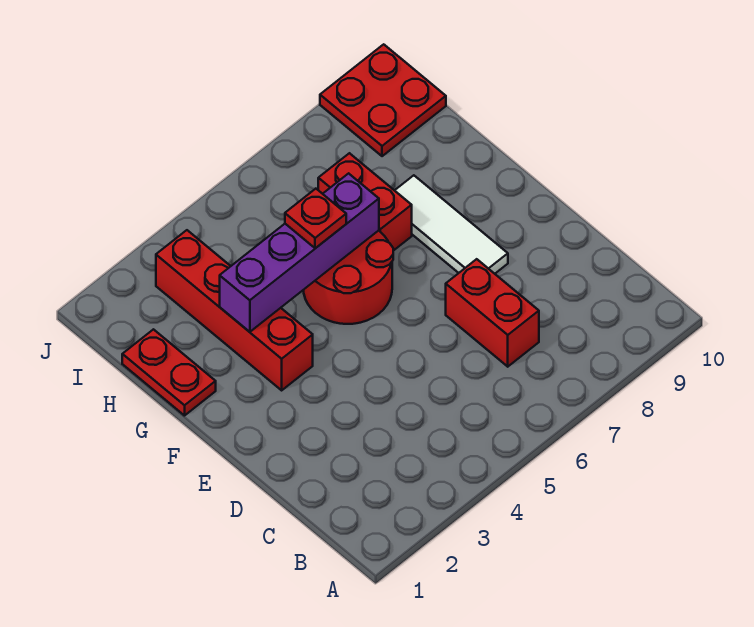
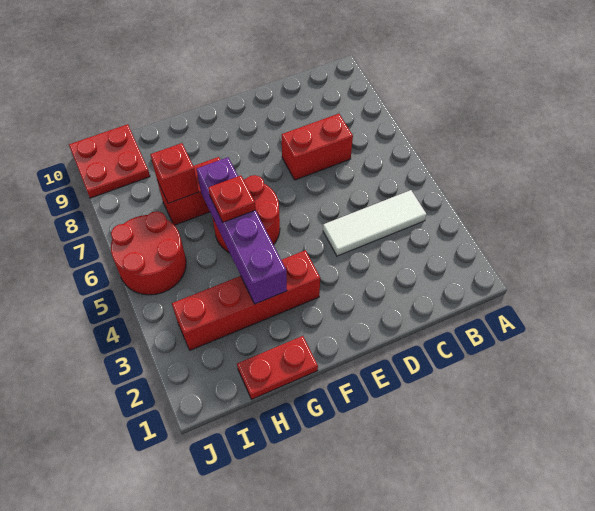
white 1x3 tile [395,175,508,274] -> white 1x3 tile moved to [323,190,426,256]
none -> red 1x1 brick [150,143,199,203]
none -> red 2x2 round brick [111,211,186,295]

